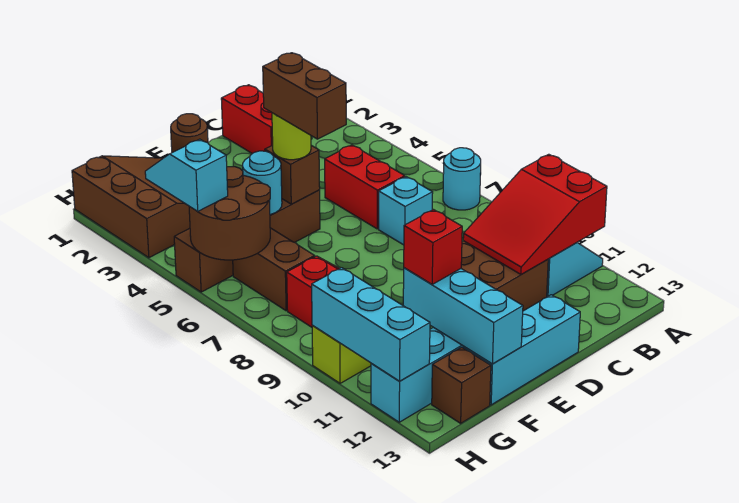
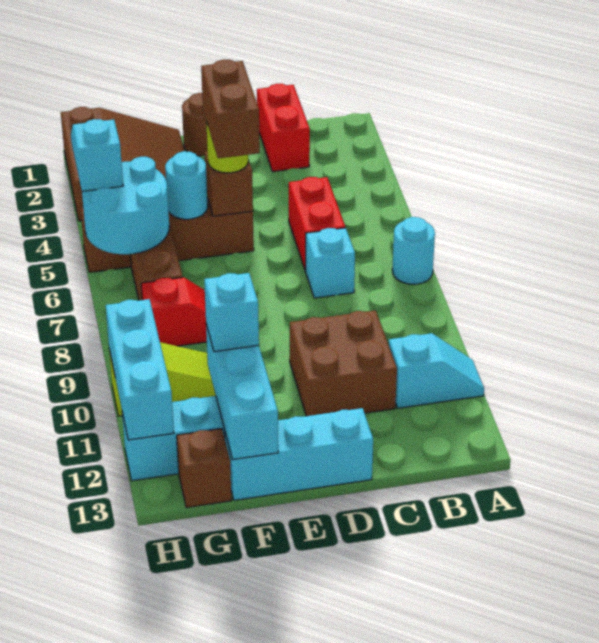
red 2x3 slope [463,154,607,274] -> none
red 1x1 brick [404,210,462,284] -> cyan 1x1 brick [204,273,259,352]
brown 2x2 round brick [189,167,270,260] -> cyan 2x2 round brick [82,157,169,254]

